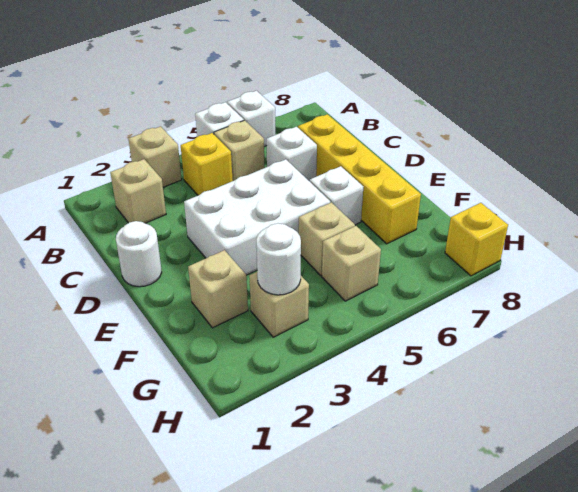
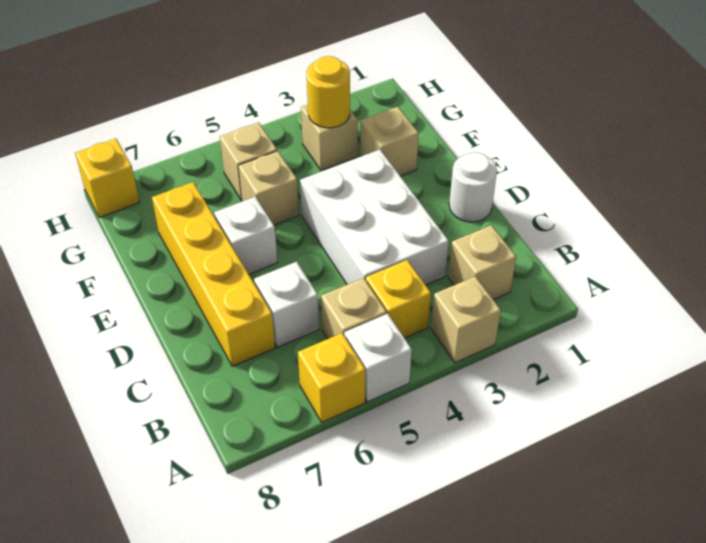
white 1x1 brick [227,91,275,147] -> yellow 1x1 brick [298,333,365,422]
white 2x3 brick [184,159,330,275] -> white 2x3 brick turned to [300,150,449,285]
white 1x1 round brick [256,223,301,295] -> yellow 1x1 round brick [307,56,350,128]

